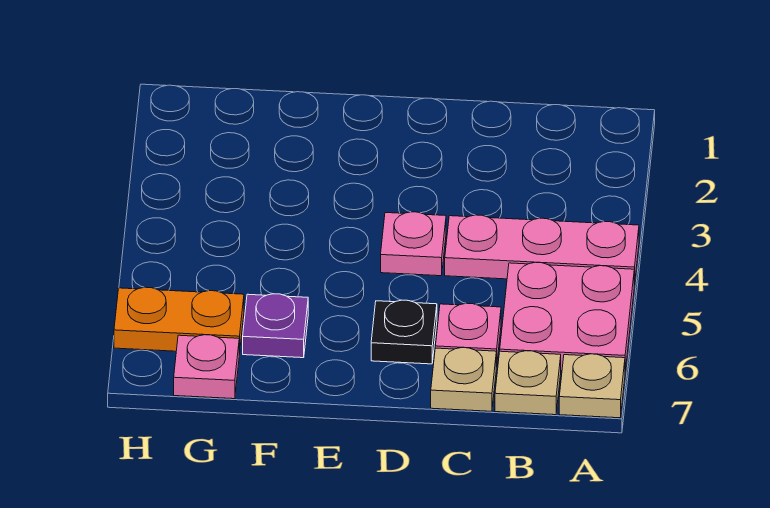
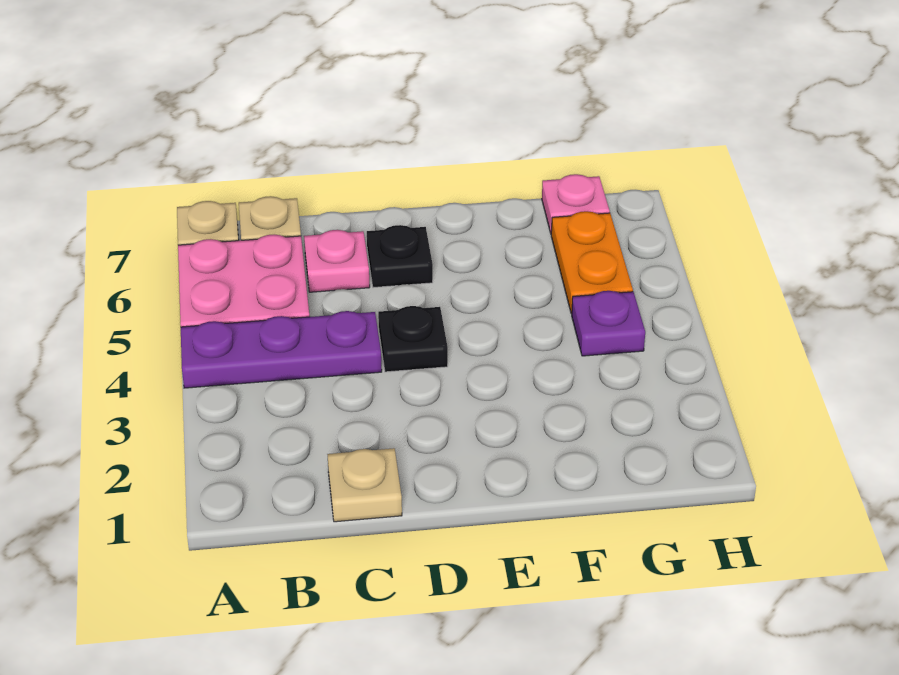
pink 1x3 plate [445,215,639,285] -> purple 1x3 plate [181,311,382,388]
tan 1x1 plate [431,348,496,411] -> tan 1x1 plate moved to [327,448,402,522]
pink 1x1 plate [381,212,446,276] -> black 1x1 plate [378,306,448,372]
purple 1x1 plate [243,294,308,358] -> purple 1x1 plate moved to [572,291,645,356]
orange 1x2 plate [114,287,244,354] -> orange 1x2 plate turned to [551,211,633,314]

